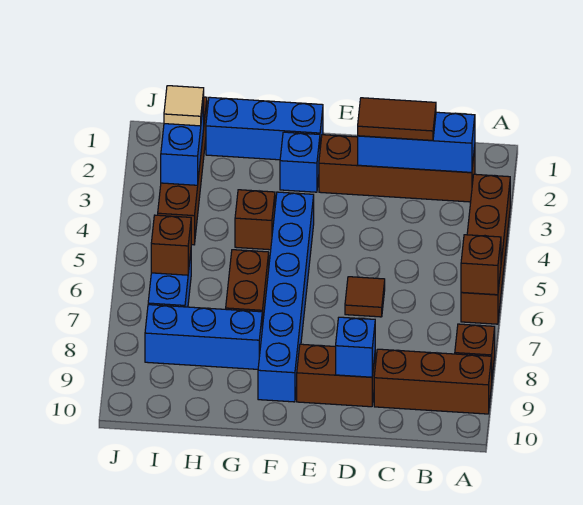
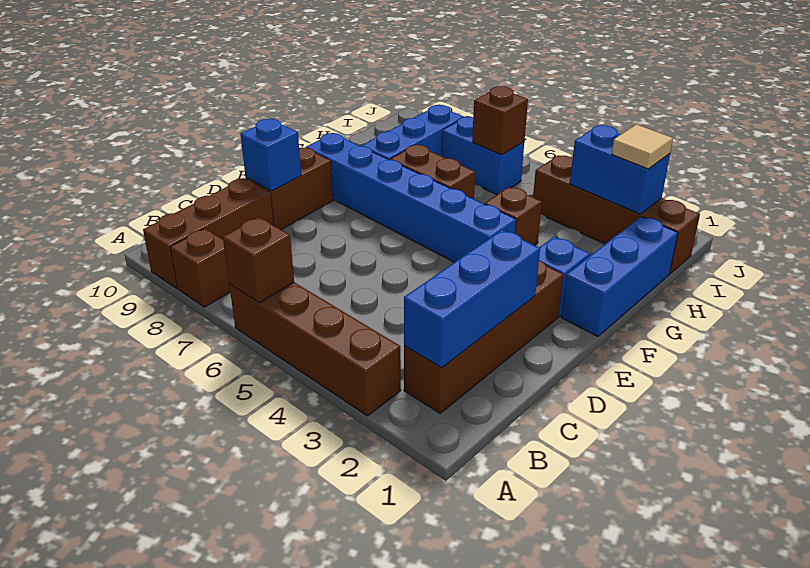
brown 1x2 tile [358,98,436,140] -> none
brown 1x1 tile [345,277,385,317] -> none

